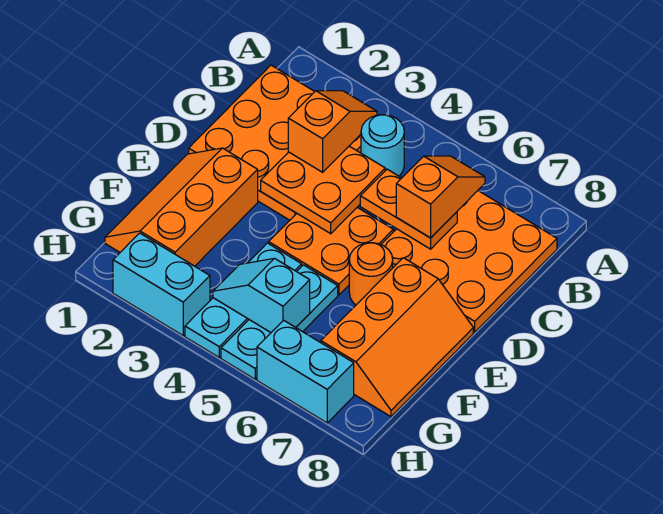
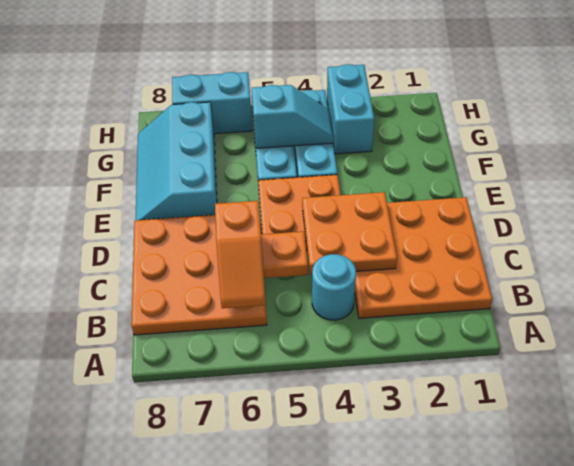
orange 1x2 slope [288,91,377,172] -> none
orange 2x3 slope [105,148,258,266] -> none
orange 1x1 round brick [349,243,393,305] -> none
orange 2x3 slope [321,258,473,417] -> cyan 2x3 slope [135,102,217,220]
cyan 1x2 brick [113,233,210,336] -> cyan 1x2 brick turned to [327,64,374,154]

